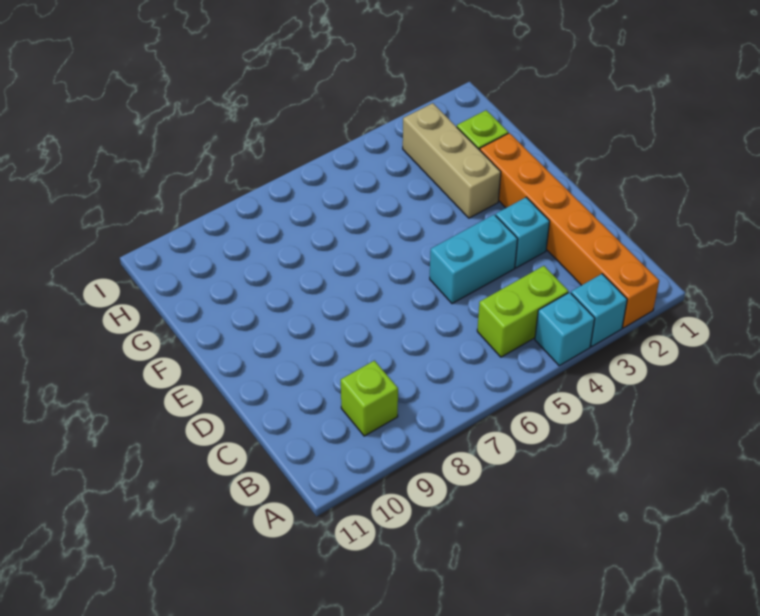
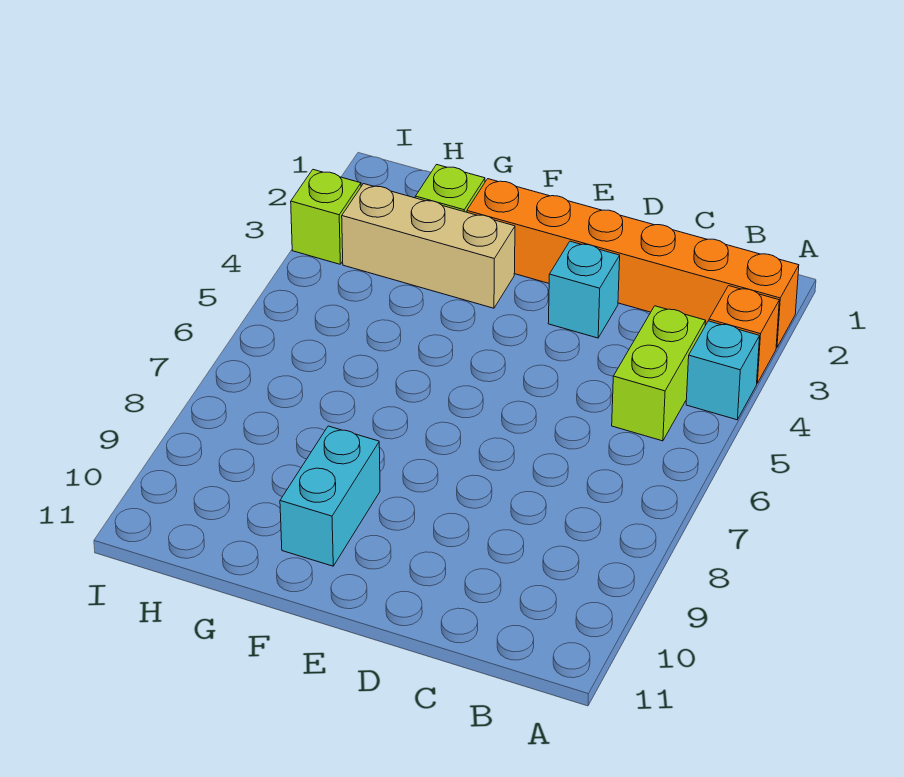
cyan 1x1 brick [571,274,627,347] -> orange 1x1 brick [709,286,779,383]
lime 1x1 brick [341,361,398,436] -> lime 1x1 brick moved to [291,170,361,264]
cyan 1x2 brick [430,215,518,304] -> cyan 1x2 brick moved to [280,426,380,566]

